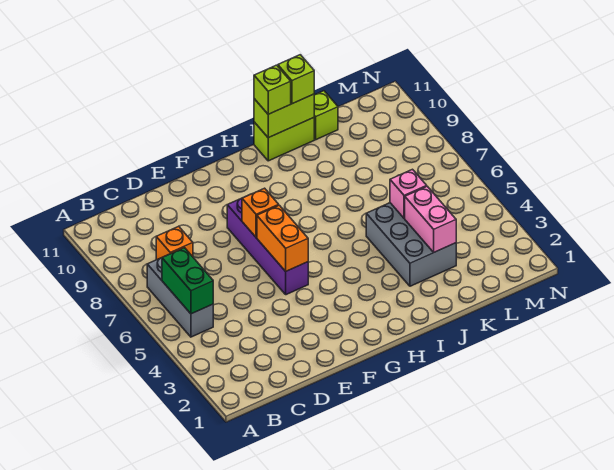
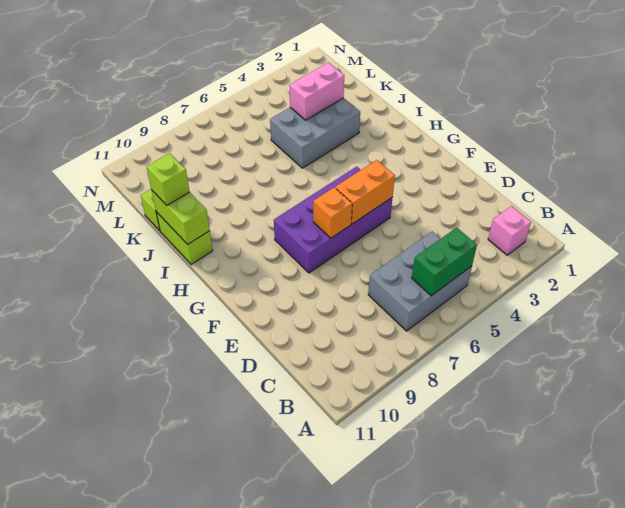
grey 1x3 brick [147,258,213,337] -> grey 2x3 brick [368,232,472,331]
orange 1x1 brick [156,226,193,260] -> none
purple 1x4 brick [227,198,308,295] -> purple 2x4 brick [274,167,392,273]
lime 1x1 brick [254,65,291,114] -> none
pink 1x1 brick [390,169,427,218] -> pink 1x1 brick moved to [488,206,531,255]

